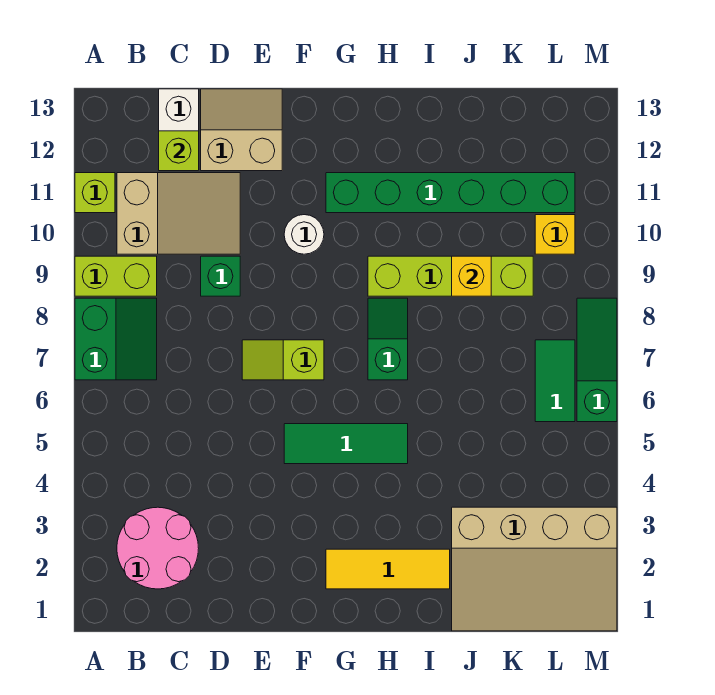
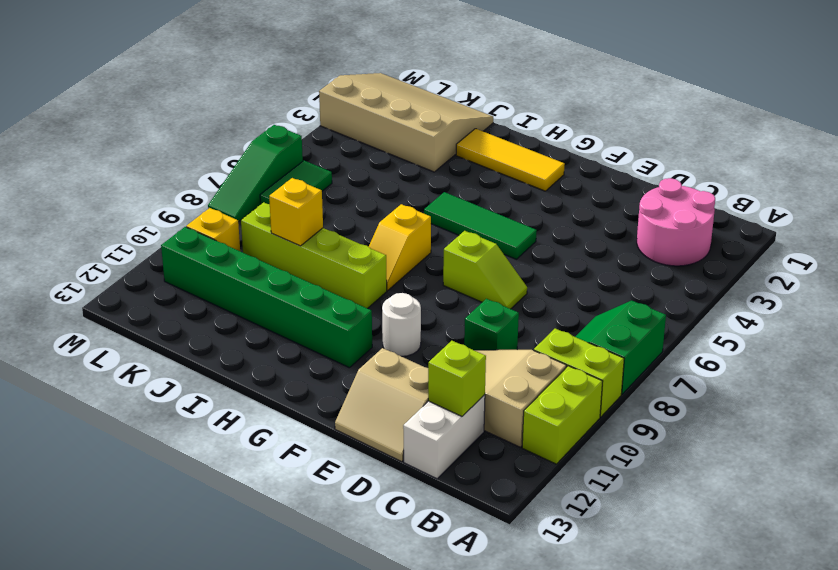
lime 1x1 brick [75,173,115,213] -> lime 1x2 brick [522,366,603,464]
green 1x2 slope [368,298,408,380] -> yellow 1x2 slope [369,204,431,291]

